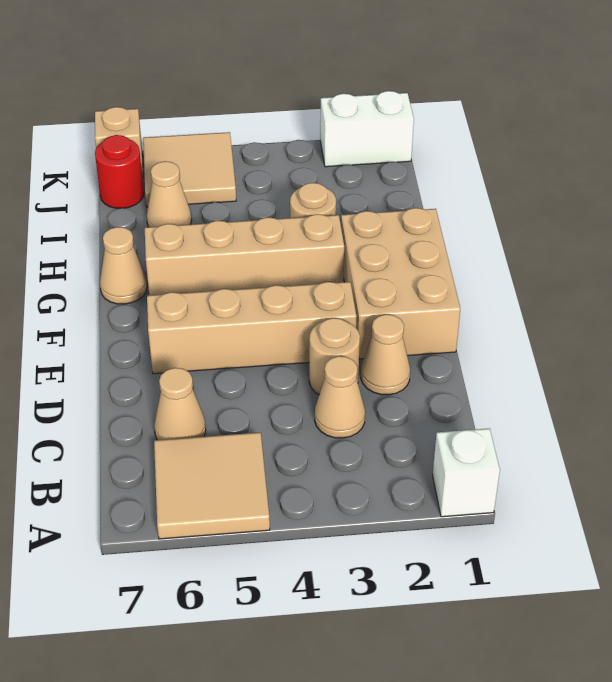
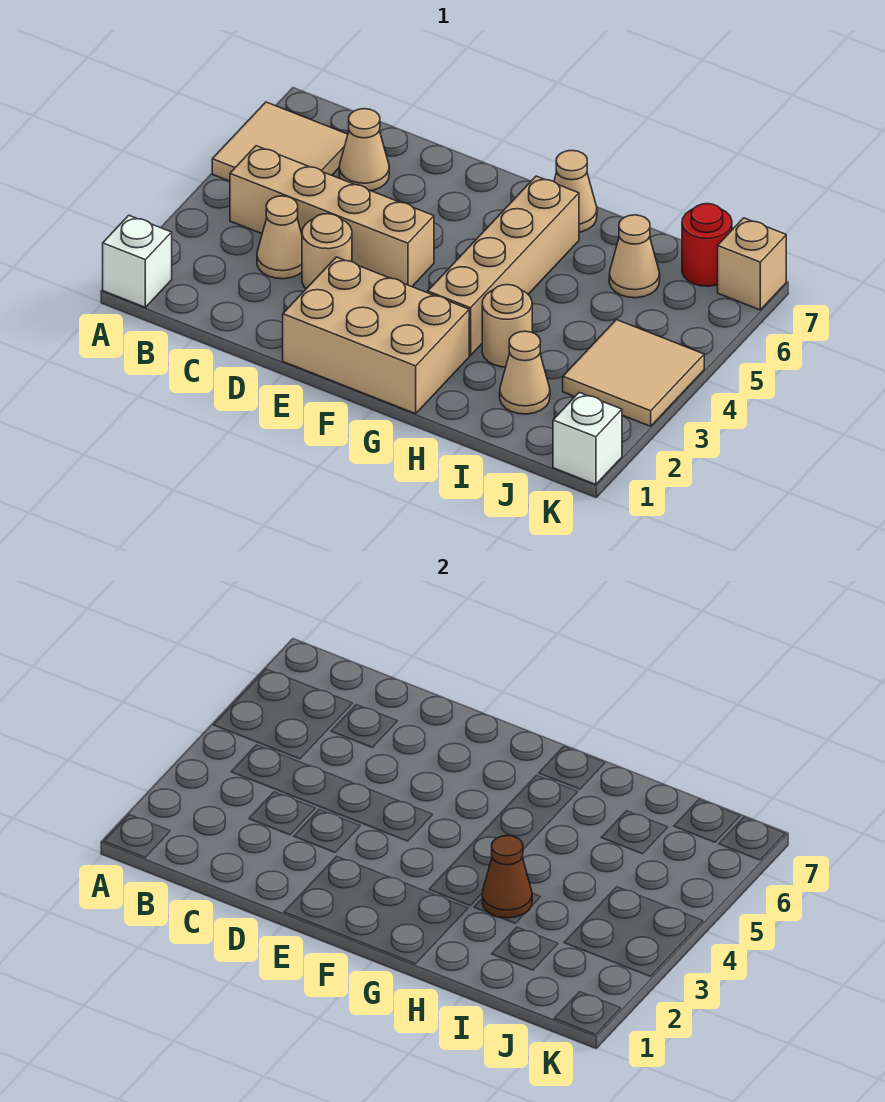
tan 1x1 cone [361,314,410,395] -> tan 1x1 cone moved to [500,331,550,414]
tan 1x4 brick [147,282,357,374] -> tan 1x4 brick turned to [230,146,434,287]
none -> brown 1x1 cone [482,836,532,918]
tan 2x2 tile [143,132,236,207] -> tan 2x2 tile moved to [563,320,704,426]
white 1x2 brick [320,91,414,167] -> white 1x1 brick [553,393,622,485]

